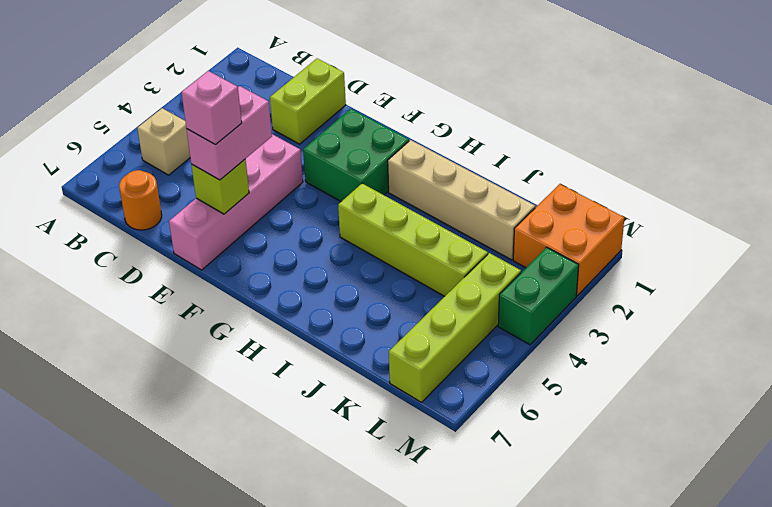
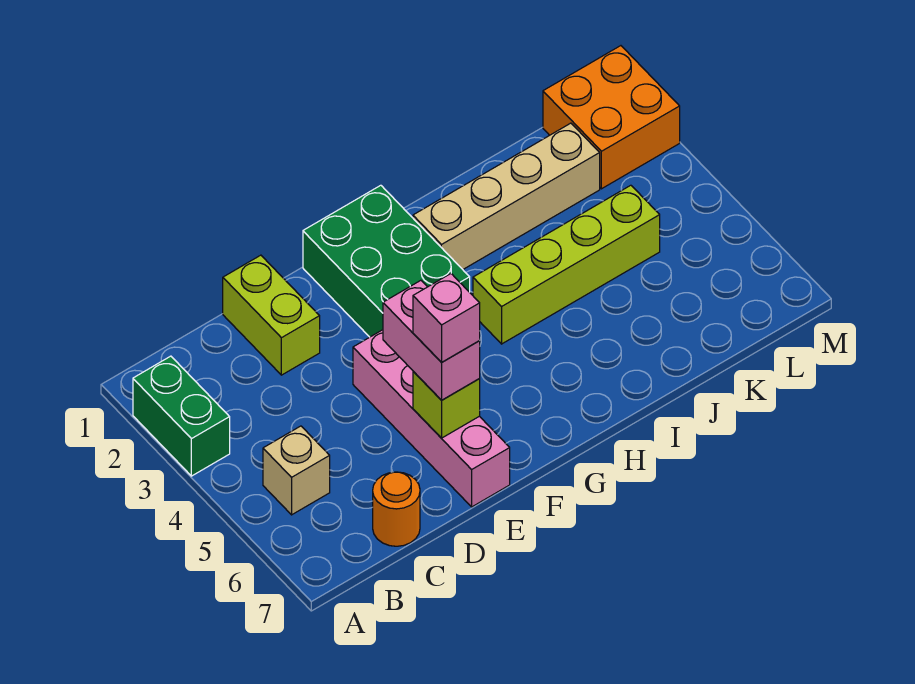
green 2x2 brick [303,109,409,202] -> green 2x3 brick [303,185,470,337]
lime 1x4 brick [389,253,521,402] -> none
green 1x2 brick [498,247,579,345] -> green 1x2 brick moved to [133,356,230,476]

